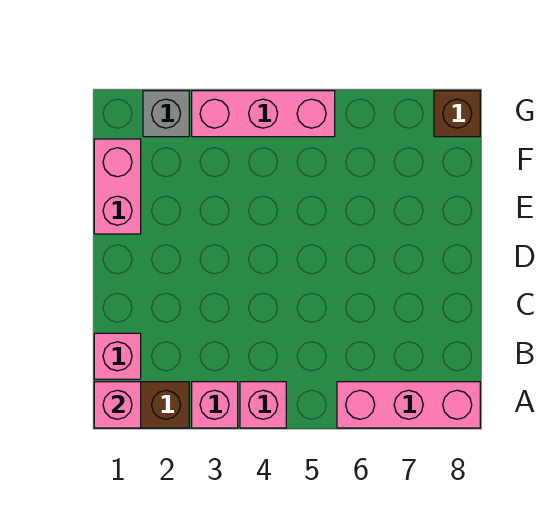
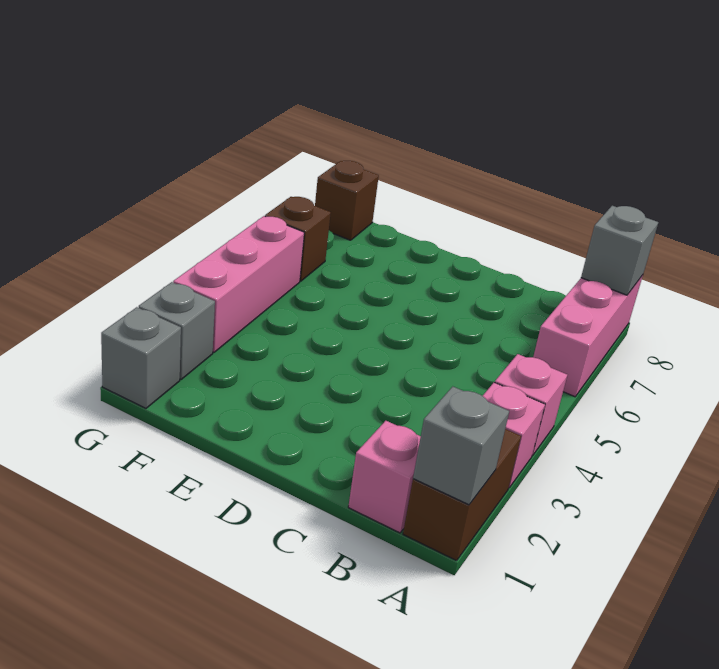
pink 1x1 brick [94,382,141,428] -> grey 1x1 brick [413,387,509,505]
none -> grey 1x1 brick [581,206,658,295]
pink 1x2 brick [94,139,141,234] -> none
none -> grey 1x1 brick [101,307,181,408]
none -> brown 1x1 brick [265,197,331,281]

